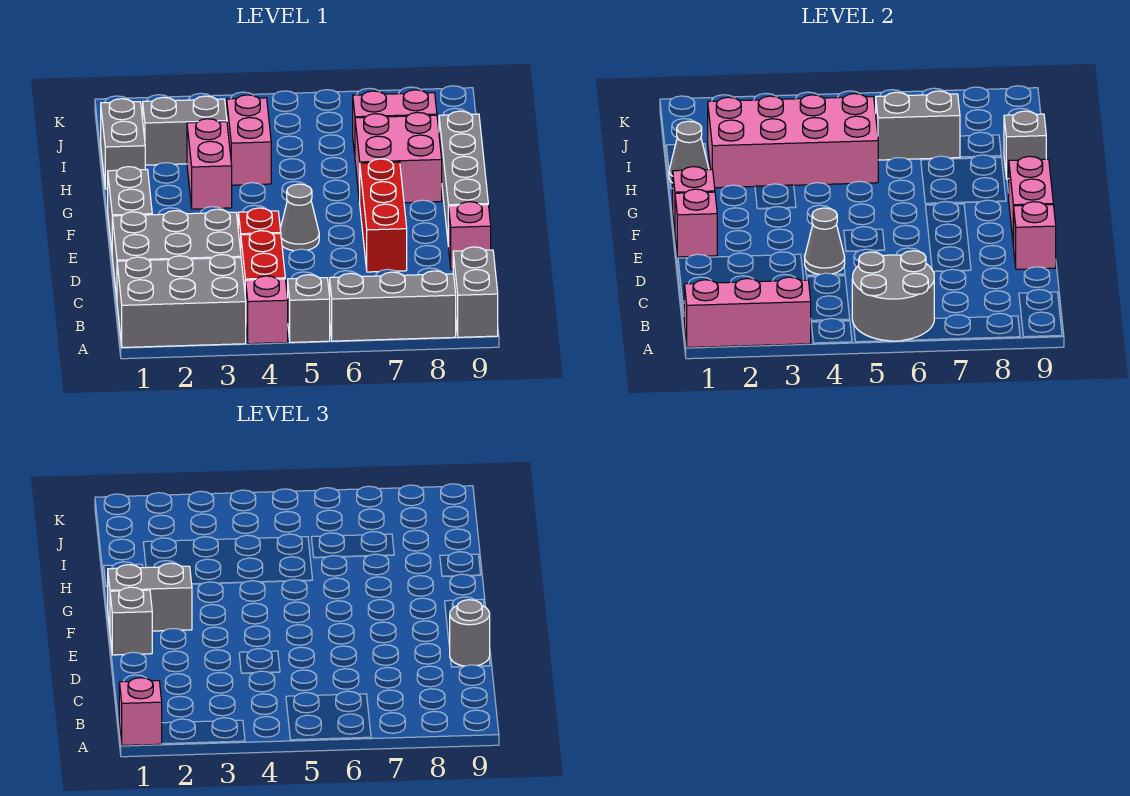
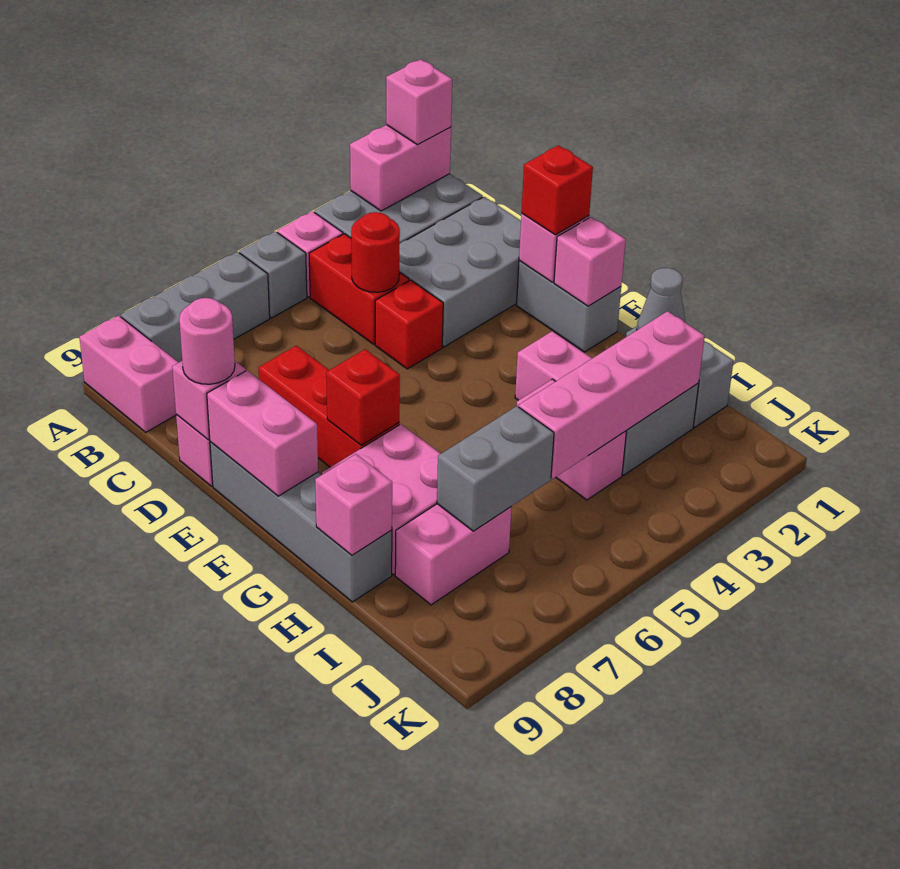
pink 1x3 brick [684,277,811,347] -> pink 1x2 brick [350,125,451,211]
grey 2x2 round brick [852,251,934,341] -> none
grey 1x2 brick [453,247,498,337] -> pink 1x2 brick [79,315,179,432]
none -> red 1x1 round brick [351,212,400,292]
grey 1x1 cone [805,208,845,275] -> none
grey 1x1 round brick [450,600,490,666] -> pink 1x1 round brick [179,298,235,384]
grey 1x1 brick [110,587,152,655] -> red 1x1 brick [521,145,593,235]
grey 1x1 cone [280,184,319,251] -> none
grey 1x2 brick [107,563,192,631] -> none
none -> red 1x1 brick [326,349,400,445]
pink 2x4 brick [708,94,878,188] -> pink 1x4 brick [519,311,705,479]
grey 1x1 brick [1004,111,1046,179] -> pink 1x1 brick [315,454,392,555]

